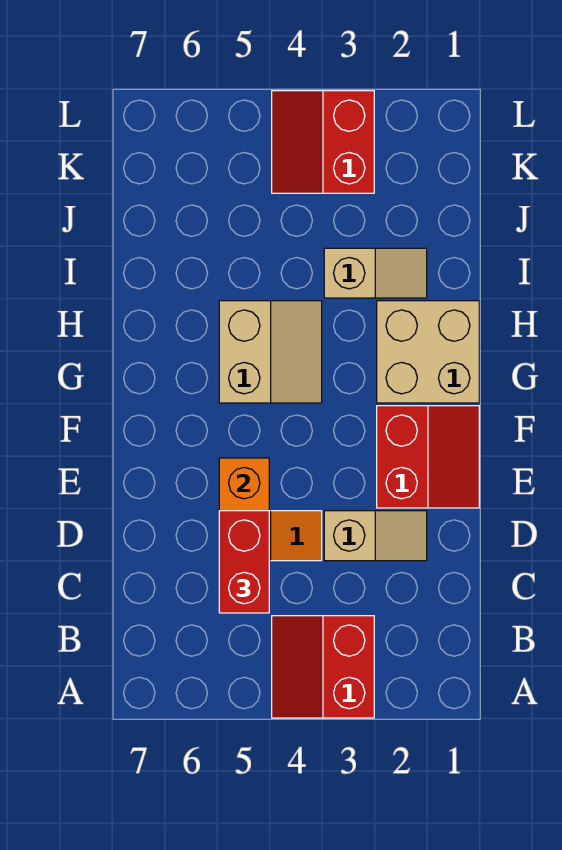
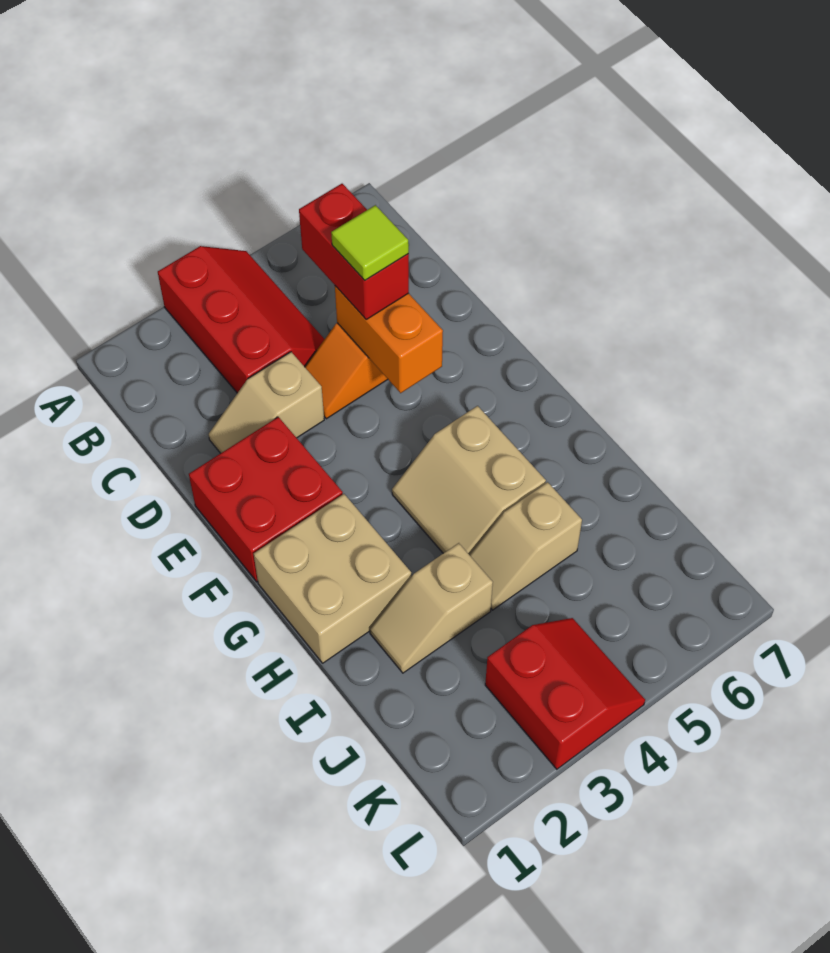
red 2x2 slope [272,616,374,718] -> red 2x3 slope [158,246,324,393]
none -> lime 1x1 tile [331,205,409,280]
red 2x2 slope [377,406,479,508] -> red 2x2 brick [189,417,343,582]
none -> tan 1x2 slope [470,482,582,610]

